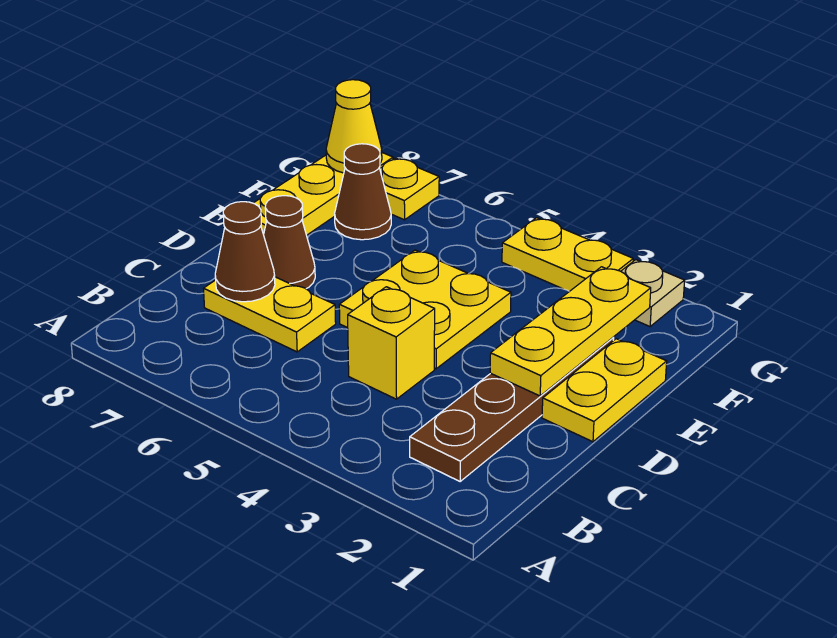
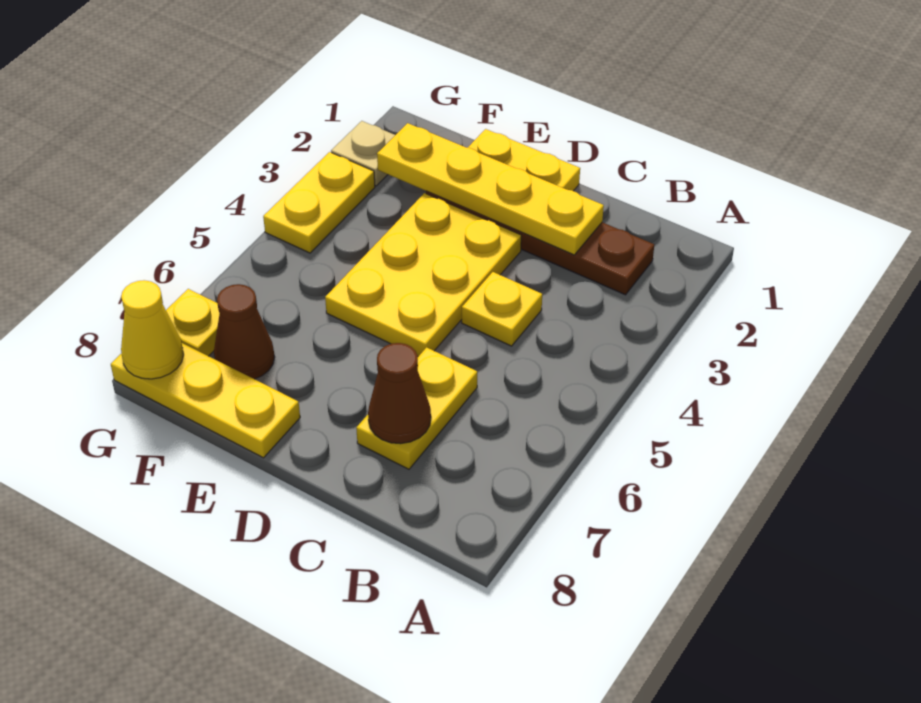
yellow 1x1 brick [348,287,435,399] -> yellow 1x1 plate [462,272,542,346]
yellow 1x3 plate [490,267,651,396] -> yellow 1x4 plate [377,123,604,255]
yellow 2x2 plate [339,250,511,369] -> yellow 2x3 plate [325,193,521,356]
brown 1x1 cone [264,196,315,289] -> none

